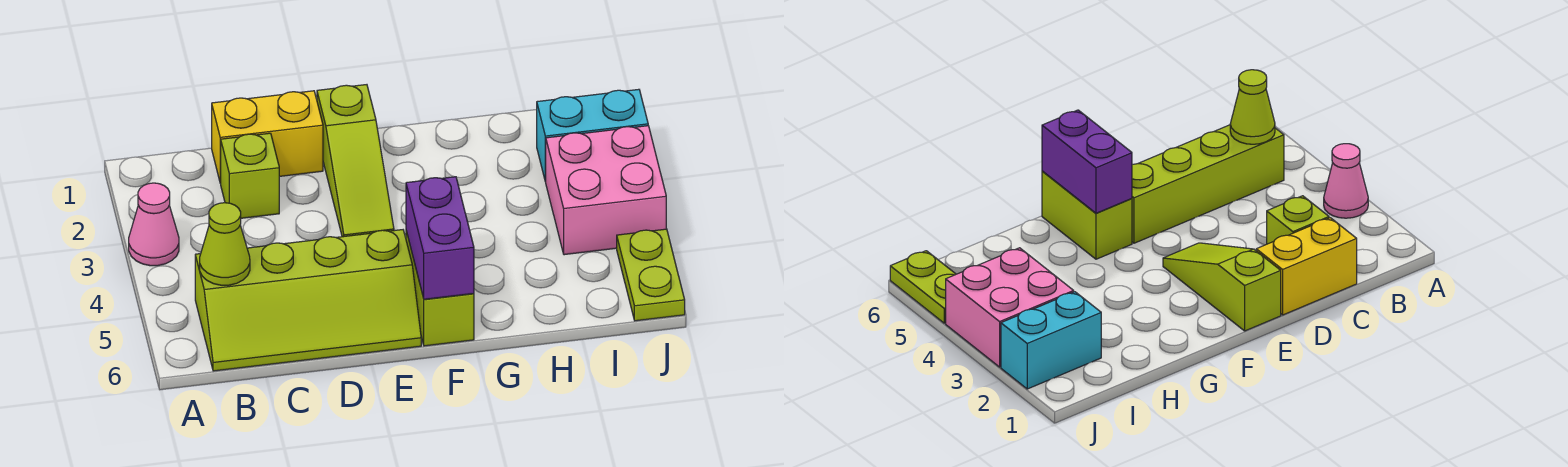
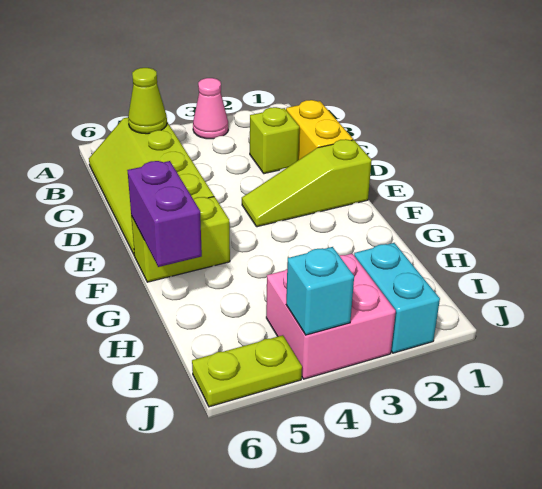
purple 1x2 brick [406,177,474,299] -> purple 1x2 brick turned to [127,161,202,267]
none -> cyan 1x1 brick [286,247,354,335]

